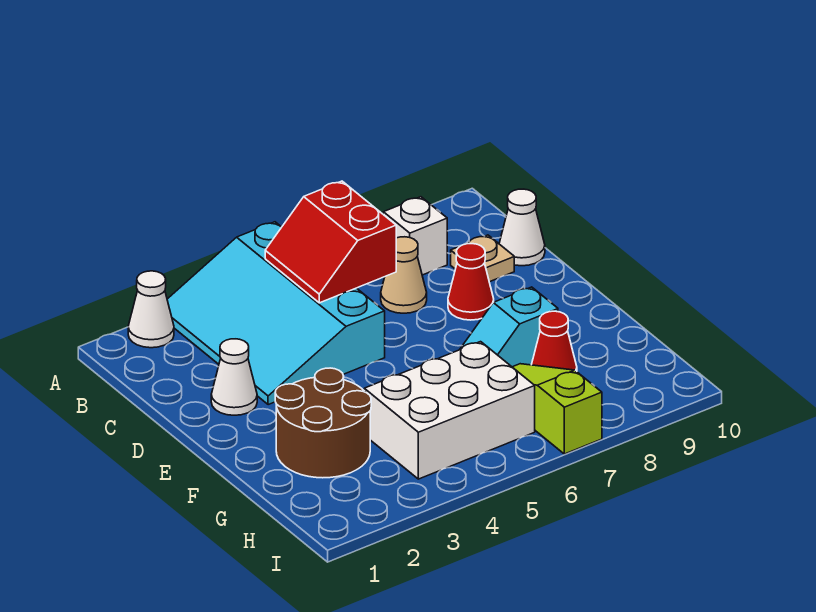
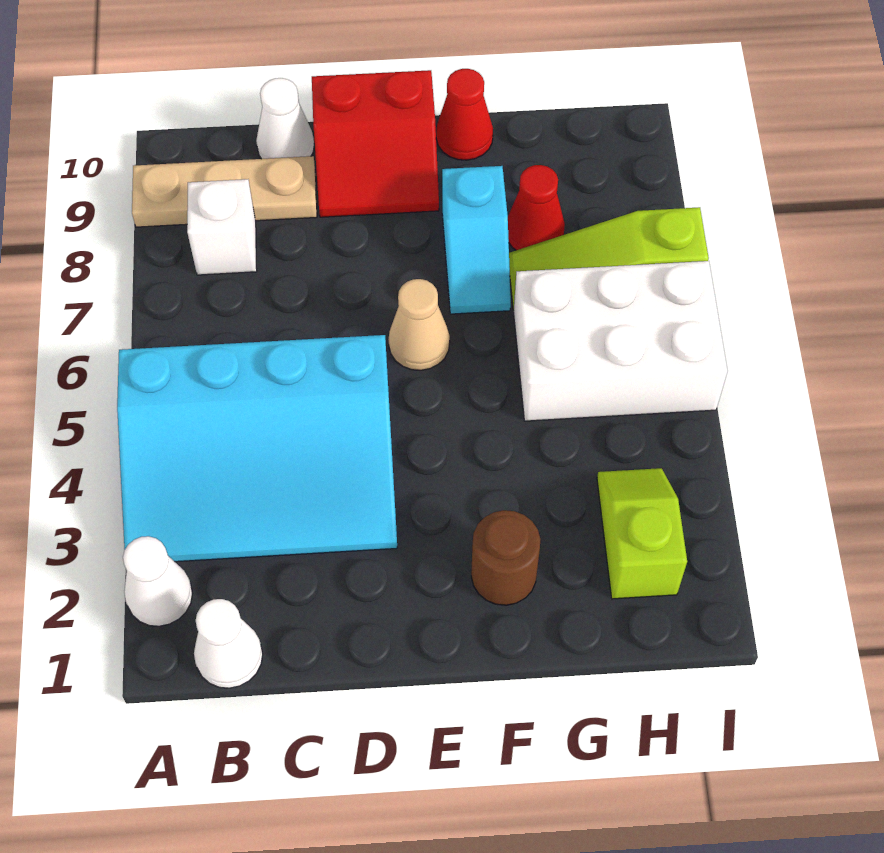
red 2x2 slope [265,181,396,303] -> red 2x2 slope moved to [312,70,439,217]
tan 1x1 cone [381,237,427,313] -> tan 1x1 cone moved to [388,279,450,370]
tan 1x1 plate [451,235,514,282] -> tan 1x3 plate [132,156,317,227]
white 1x1 cone [211,339,257,415] -> white 1x1 cone moved to [194,599,263,688]
red 1x1 cone [448,244,494,320] -> red 1x1 cone moved to [436,69,493,160]
brown 2x2 round brick [275,368,371,478] -> brown 1x1 round brick [471,510,540,605]
white 2x3 brick [364,342,535,479] -> white 2x3 brick turned to [514,261,728,421]
none -> lime 1x2 slope [597,468,687,599]

